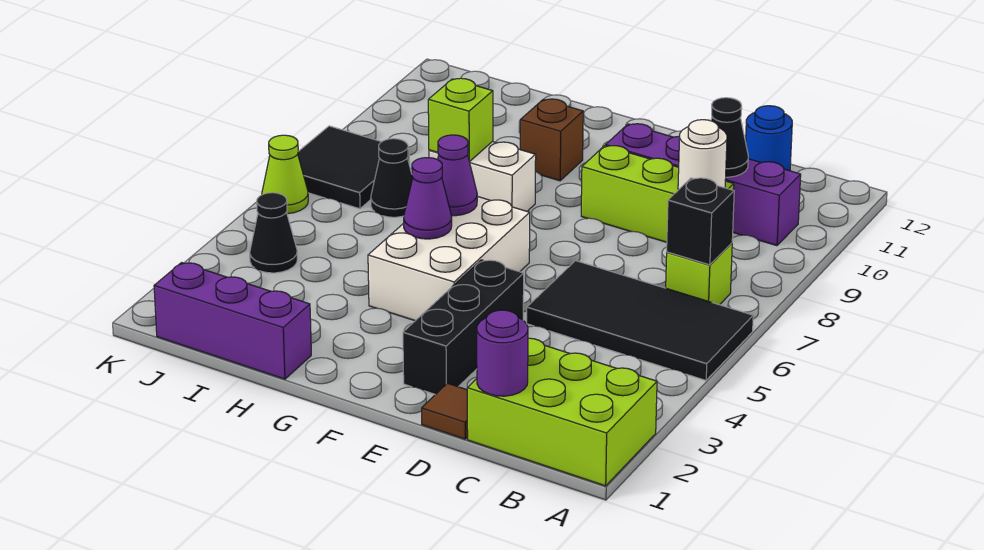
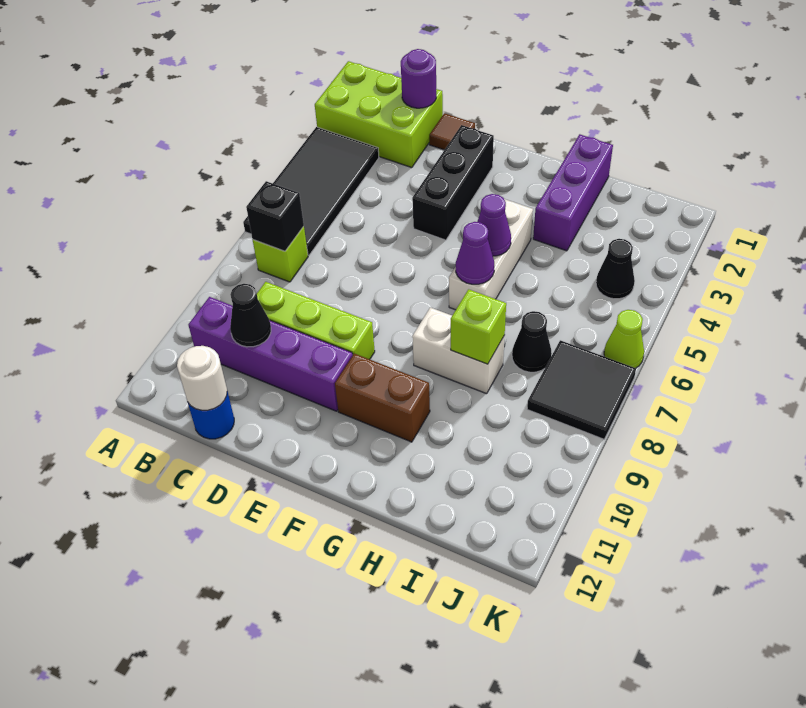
black 2x4 tile [527,261,753,380] -> black 2x4 tile turned to [243,127,379,255]
white 1x1 round brick [678,120,727,190] -> white 1x1 round brick moved to [177,346,227,410]
white 2x3 brick [368,196,530,321] -> white 1x3 brick [449,199,533,310]
brown 1x1 brick [520,99,583,181] -> brown 1x2 brick [335,353,430,442]
purple 1x3 brick [154,263,311,379] -> purple 1x3 brick turned to [533,134,613,251]

